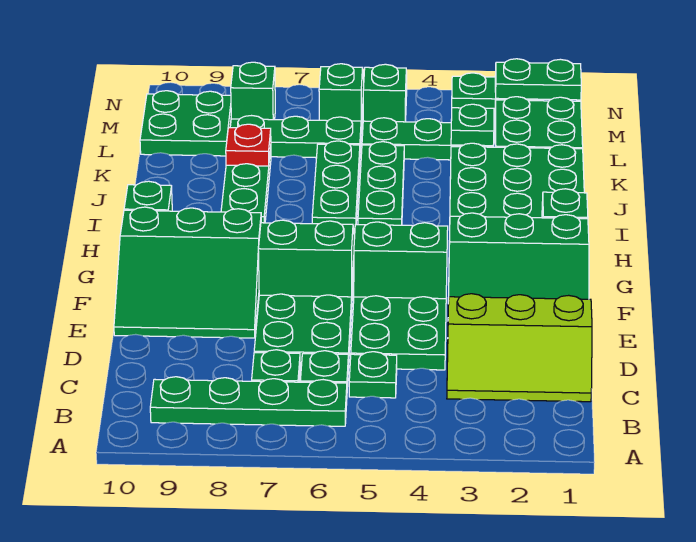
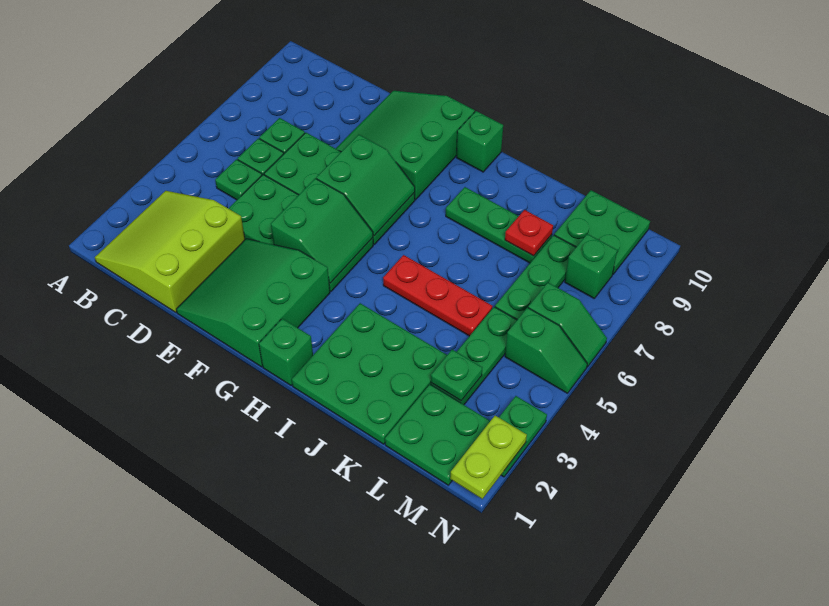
green 1x4 plate [150,377,347,426] -> none
lime 2x3 slope [447,294,592,402] -> lime 3x3 slope [95,191,245,312]
green 1x3 plate [358,142,404,225] -> red 1x3 plate [383,255,493,336]
green 1x3 plate [312,141,360,233] -> none
green 1x2 plate [495,59,581,100] -> lime 1x2 plate [450,416,527,499]

